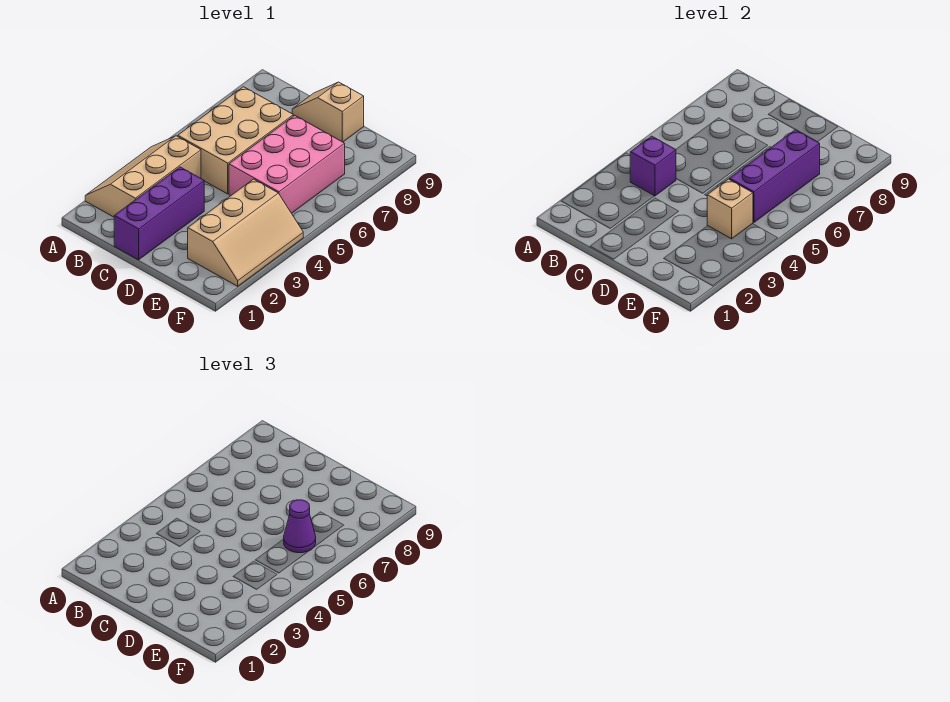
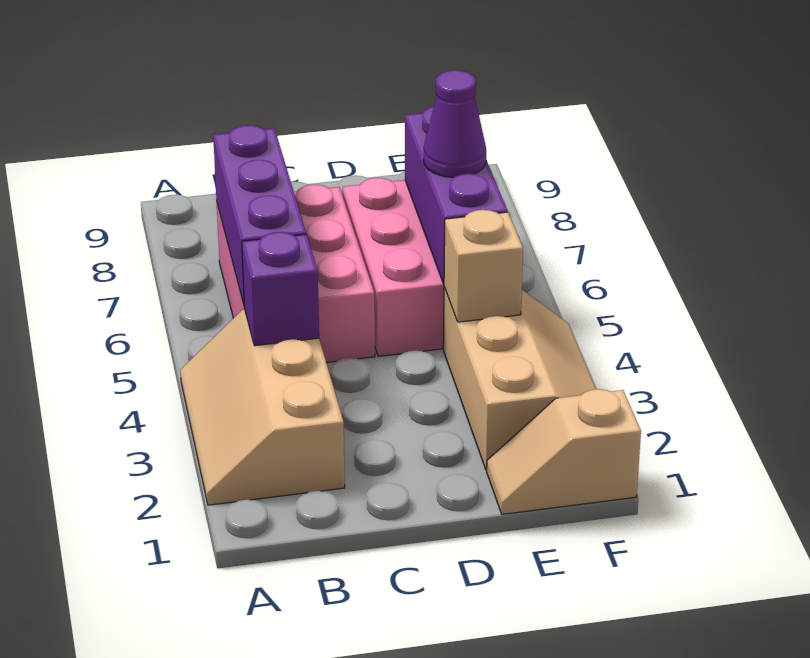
tan 2x3 brick [178,87,293,194] -> pink 2x3 brick [217,185,375,363]
purple 1x3 brick [114,167,204,260] -> purple 1x3 brick moved to [213,125,306,304]
tan 1x2 slope [292,82,364,142] -> tan 1x2 slope moved to [487,389,641,514]

